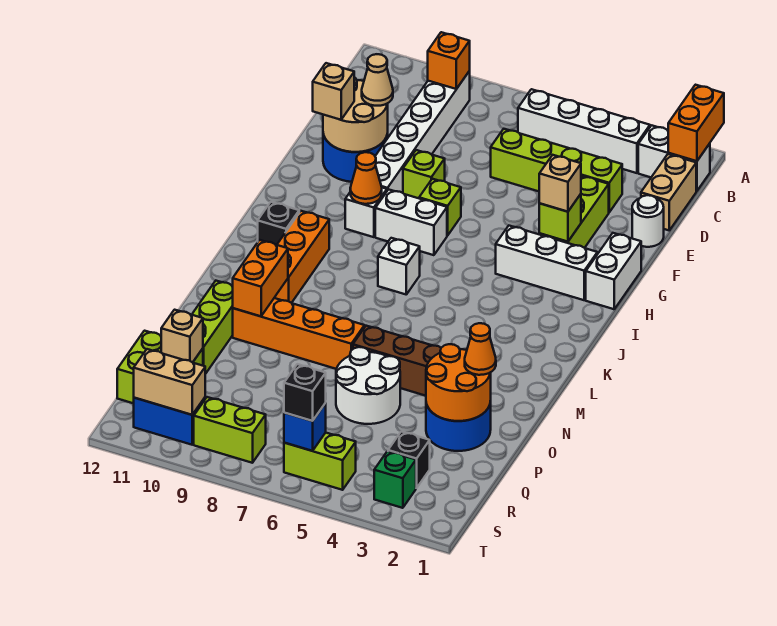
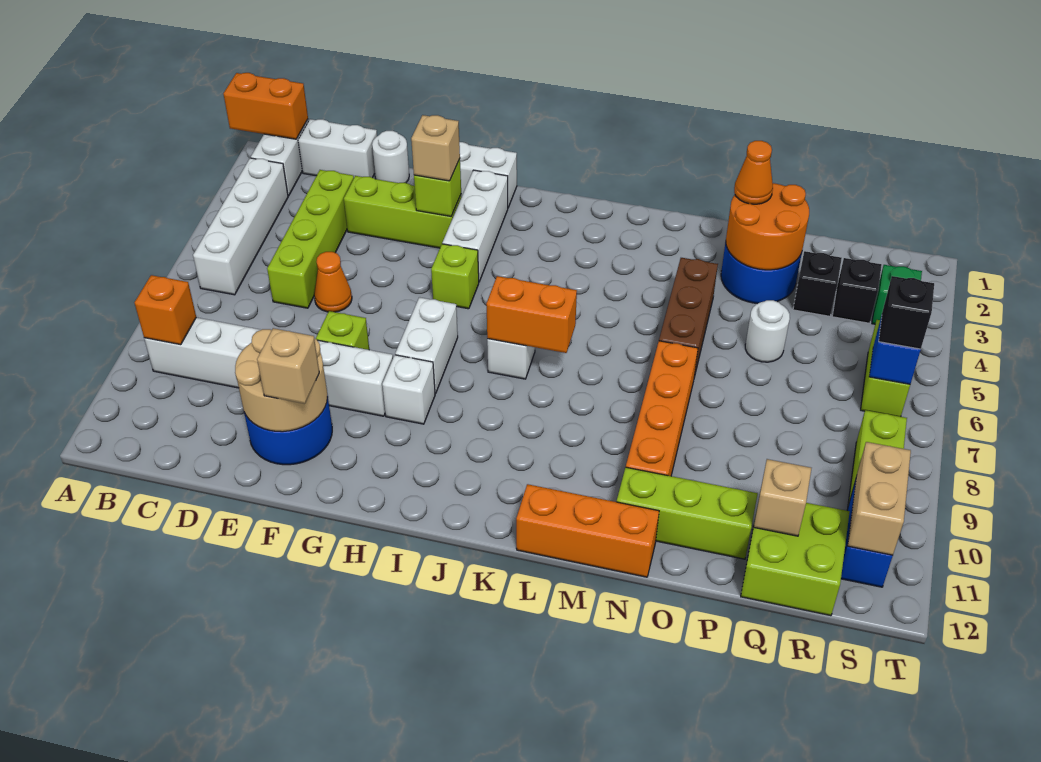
tan 1x2 brick [641,154,696,230] -> white 1x2 brick [298,119,377,178]
tan 1x1 cone [362,54,393,106] -> none
lime 1x1 brick [419,179,461,235] -> lime 1x1 brick moved to [431,244,479,309]
orange 1x1 cone [350,152,382,204] -> orange 1x1 cone moved to [314,252,352,312]
orange 1x3 brick [274,211,329,303] -> orange 1x3 brick moved to [516,484,659,577]
black 1x1 brick [258,202,299,245] -> black 1x1 brick moved to [793,251,842,316]
orange 1x2 brick [233,240,288,316] -> orange 1x2 brick moved to [486,276,577,353]
white 2x2 round brick [336,347,400,424] -> white 1x1 round brick [745,300,790,362]

